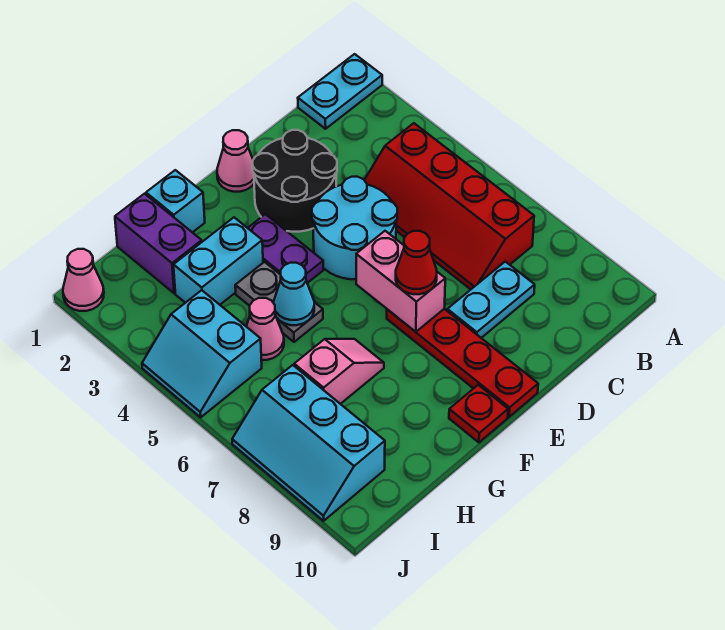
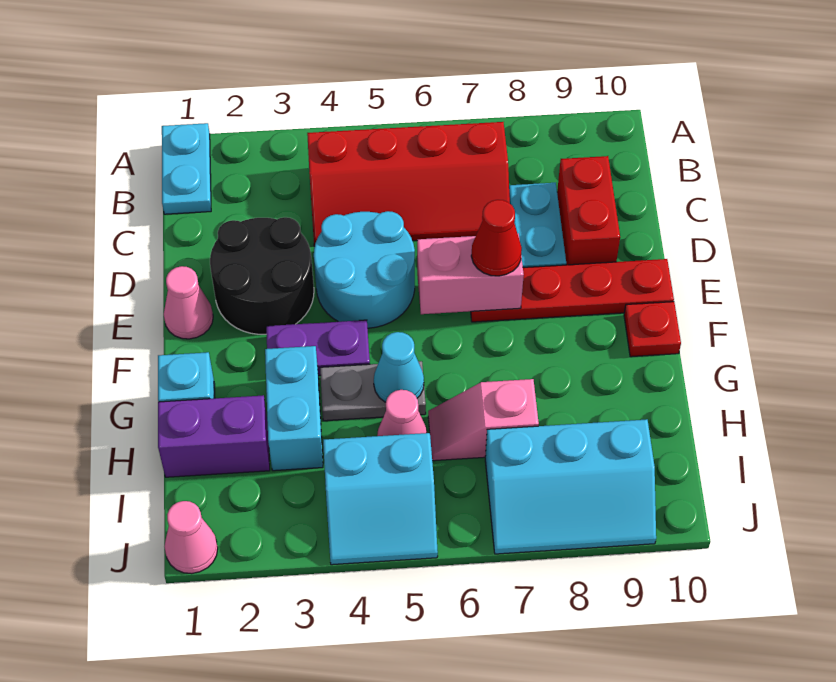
none -> red 1x2 brick [557,156,620,265]
pink 1x2 slope [294,339,384,404] -> pink 1x2 slope turned to [428,379,539,461]

